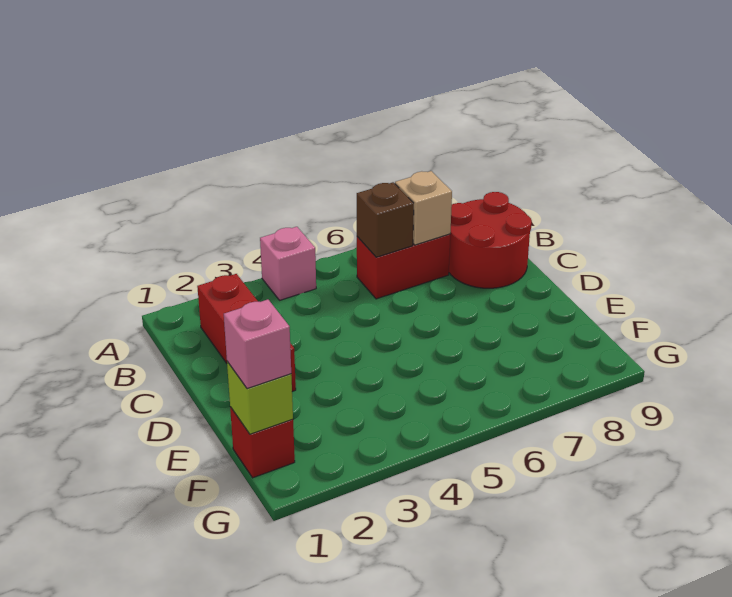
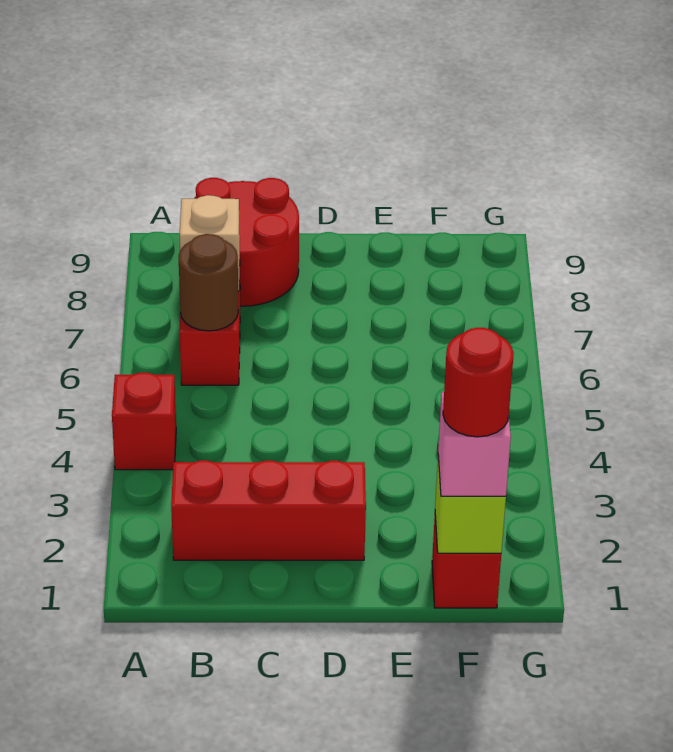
pink 1x1 brick [260,227,316,300] -> red 1x1 brick [112,373,176,470]
brown 1x1 brick [357,182,414,257] -> brown 1x1 round brick [179,234,238,331]
none -> red 1x1 round brick [443,328,514,437]

